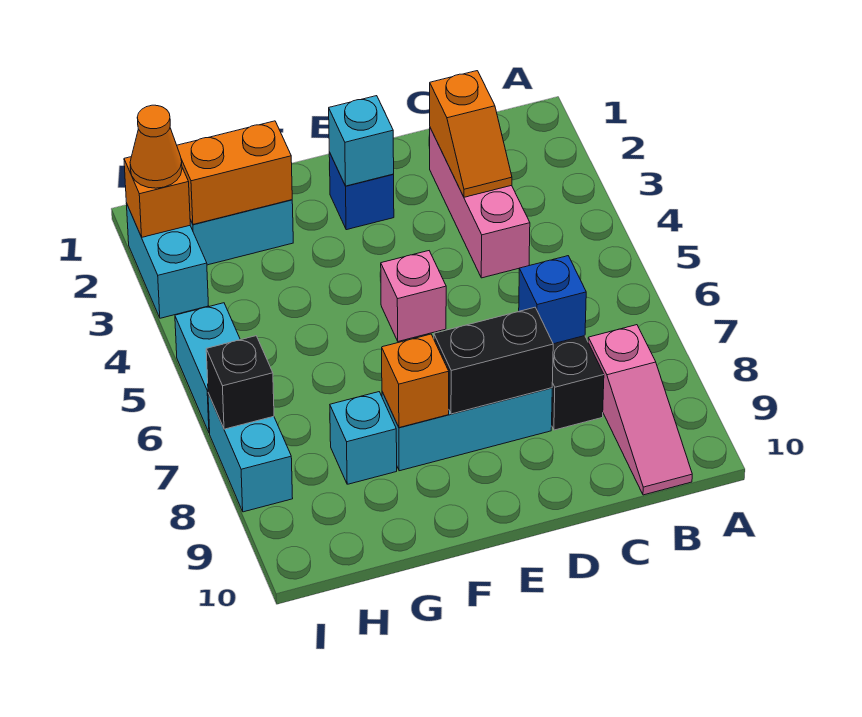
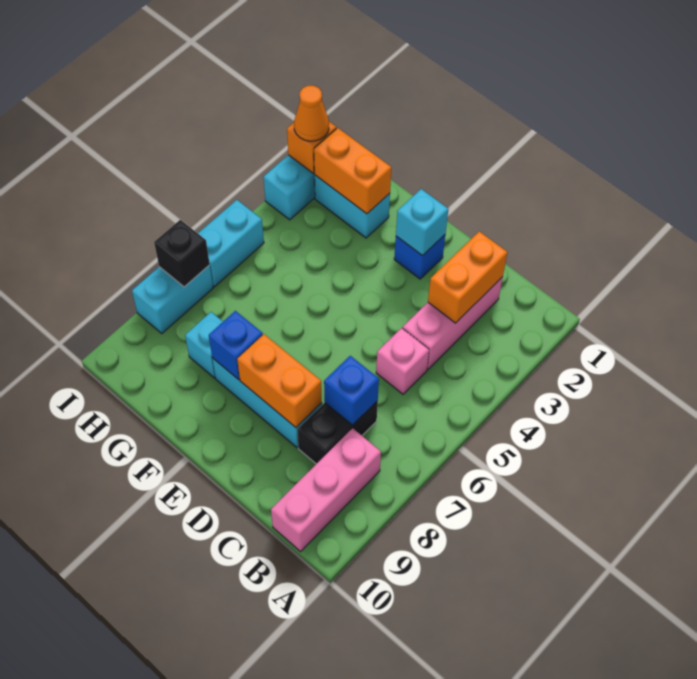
pink 1x3 slope [588,325,692,495] -> pink 1x3 brick [271,428,381,551]
orange 1x2 slope [430,71,512,197] -> orange 1x2 brick [428,231,508,323]
black 1x2 brick [434,307,553,414] -> orange 1x2 brick [237,334,322,427]
pink 1x1 brick [381,251,446,341] -> pink 1x1 brick moved to [376,328,429,394]
orange 1x1 brick [382,334,449,428] -> blue 1x1 brick [209,311,263,380]

